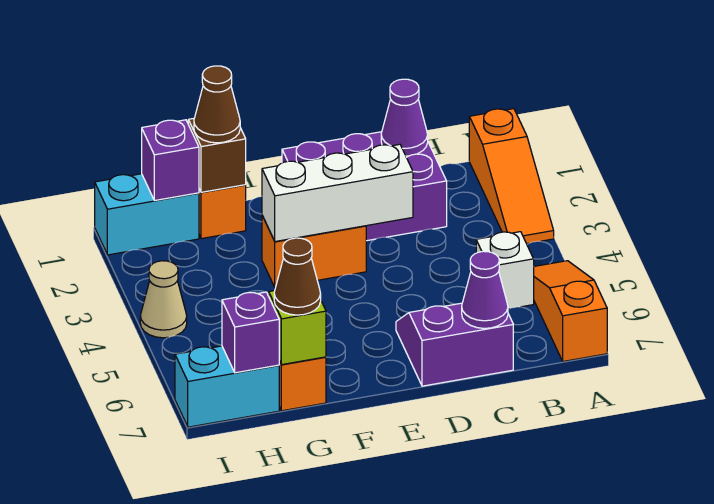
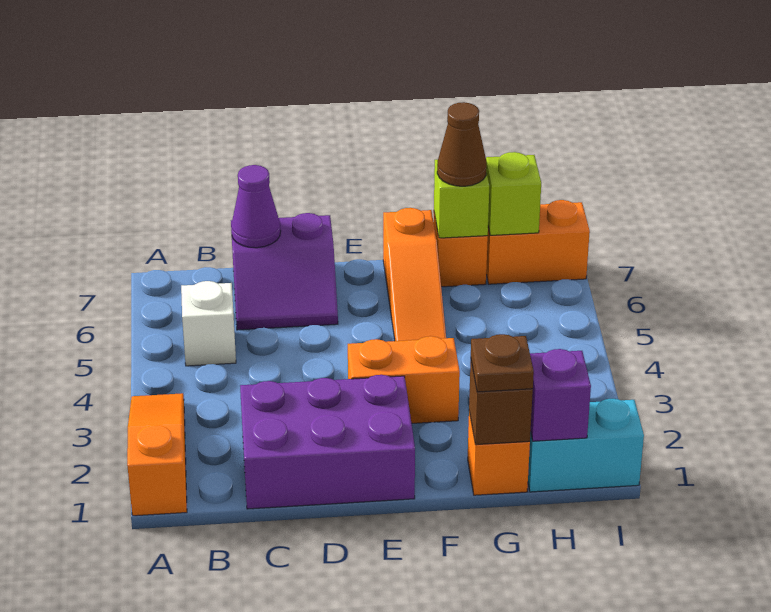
orange 1x3 slope [534,261,607,361] -> orange 1x3 slope moved to [383,208,446,341]
purple 1x1 cone [381,79,428,156] -> none
white 1x3 brick [262,144,413,242] -> none
brown 1x1 cone [194,66,240,143] -> brown 1x1 plate [471,334,534,392]
cyan 1x2 brick [175,346,279,427] -> orange 1x2 brick [486,200,590,284]
purple 1x1 brick [222,292,279,373] -> lime 1x1 brick [486,152,541,235]
tan 1x1 cone [140,261,187,338] -> none

